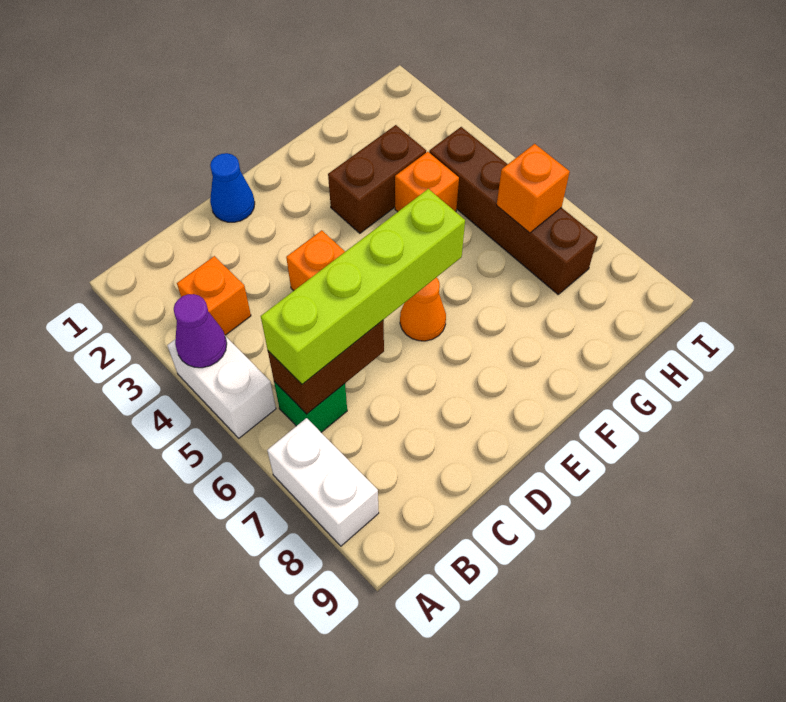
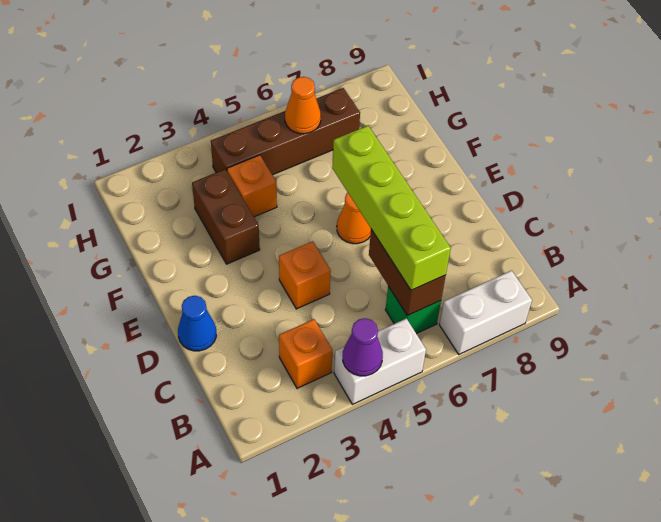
orange 1x1 brick [497,144,570,233] -> orange 1x1 cone [285,77,321,134]

